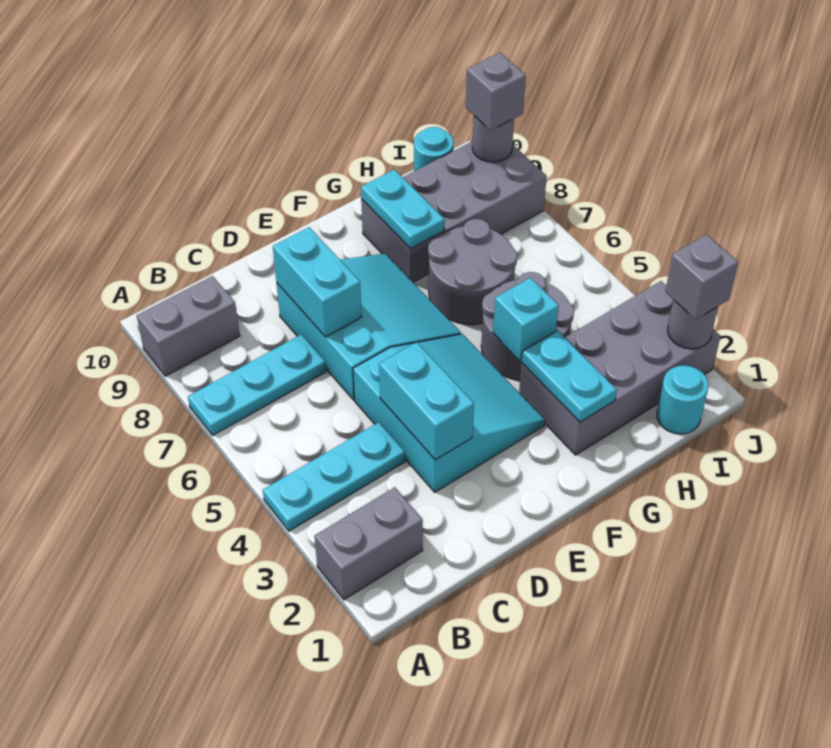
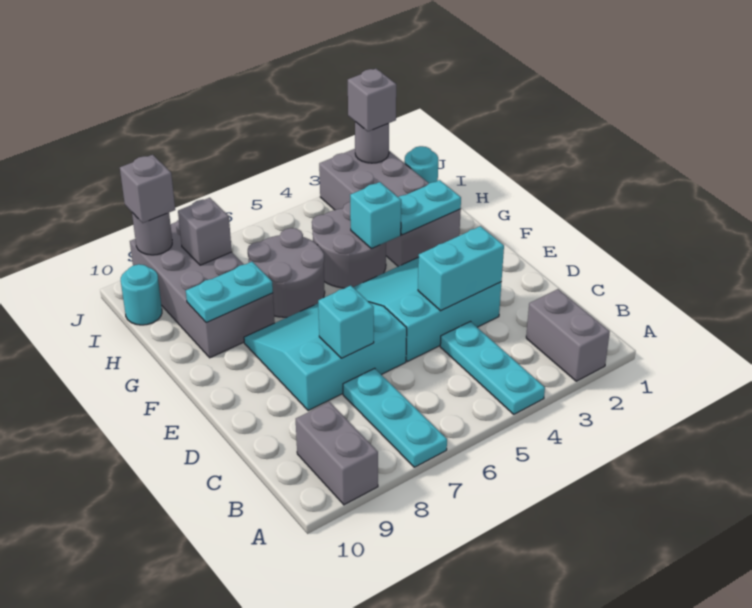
cyan 1x2 brick [273,227,362,337] -> cyan 1x1 brick [318,286,374,358]
none -> grey 1x1 brick [178,198,232,265]

